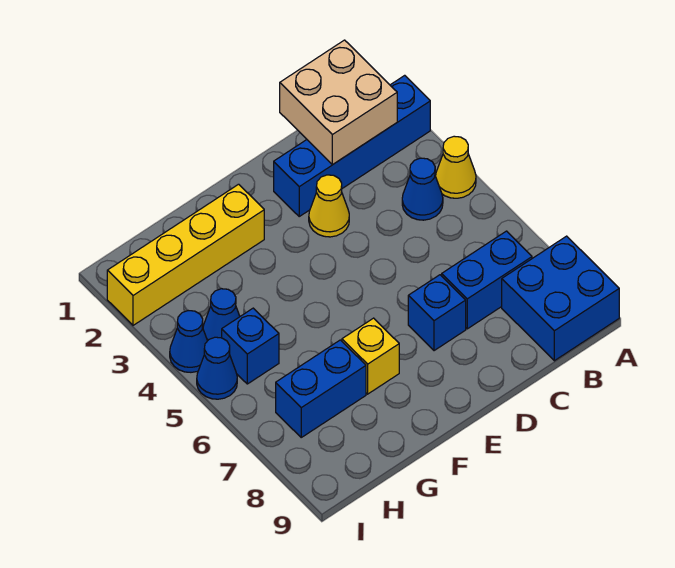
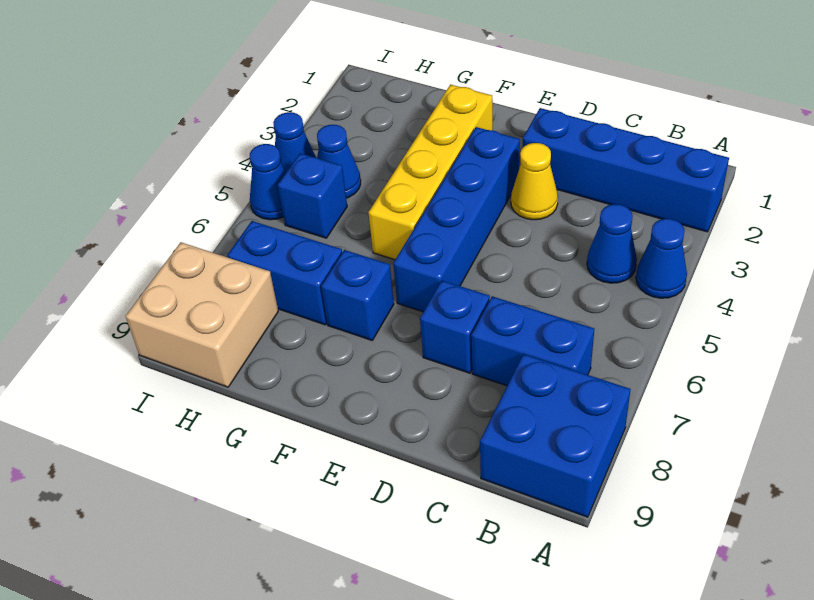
yellow 1x1 cone [436,136,476,198] -> blue 1x1 cone [636,219,687,298]
tan 2x2 brick [280,40,397,165] -> tan 2x2 brick moved to [126,242,278,387]
none -> blue 1x4 brick [393,127,520,312]
yellow 1x4 brick [107,184,264,325] -> yellow 1x4 brick turned to [368,85,493,260]
yellow 1x1 brick [342,318,399,394] -> blue 1x1 brick [321,250,394,340]

